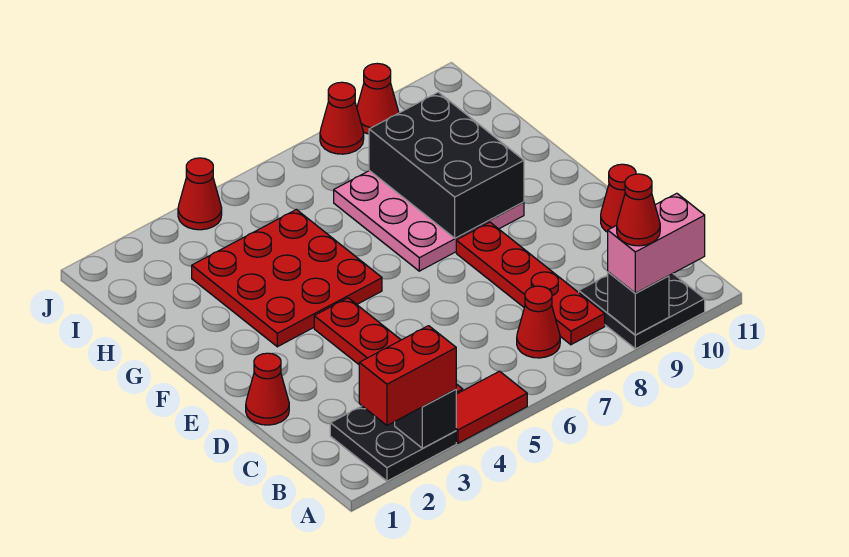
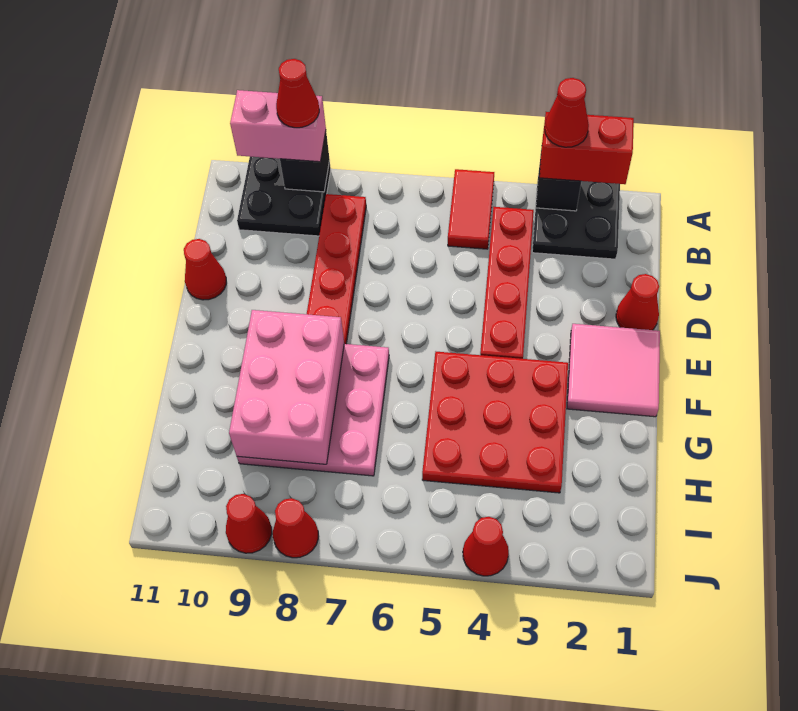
red 1x2 tile [456,371,527,443] -> red 1x2 tile turned to [448,169,494,249]
red 1x1 cone [517,286,560,358] -> red 1x1 cone moved to [545,78,589,147]
none -> pink 2x2 tile [567,324,660,417]
black 2x3 brick [369,92,524,238] -> pink 2x3 brick [229,310,344,464]

